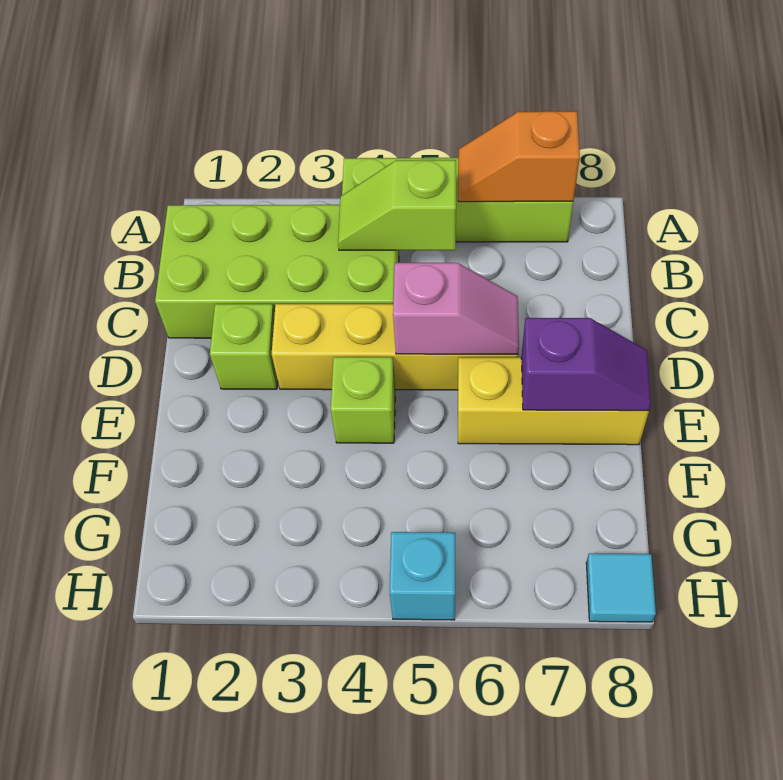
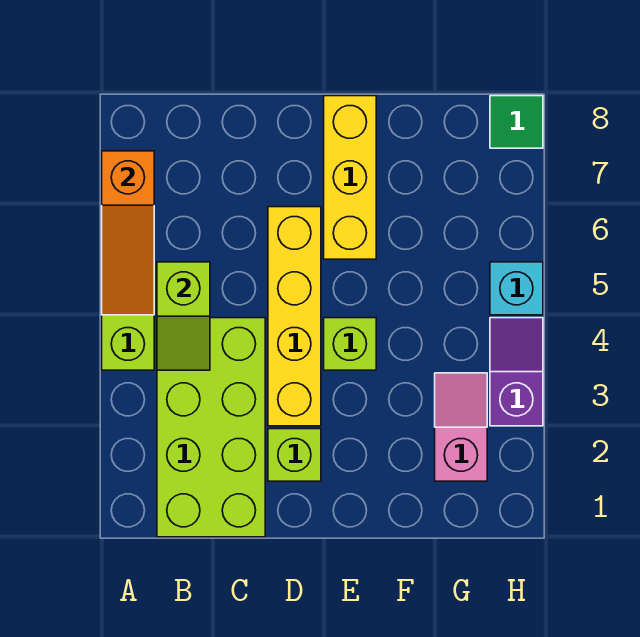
orange 1x2 slope [458,111,580,202] -> orange 1x3 slope [102,151,154,315]
pink 1x2 slope [393,263,519,354] -> pink 1x2 slope moved to [435,373,487,481]
purple 1x2 slope [521,318,651,411] -> purple 1x2 slope moved to [490,318,543,426]
cyan 1x1 tile [586,553,656,622] -> green 1x1 tile [490,96,543,148]

